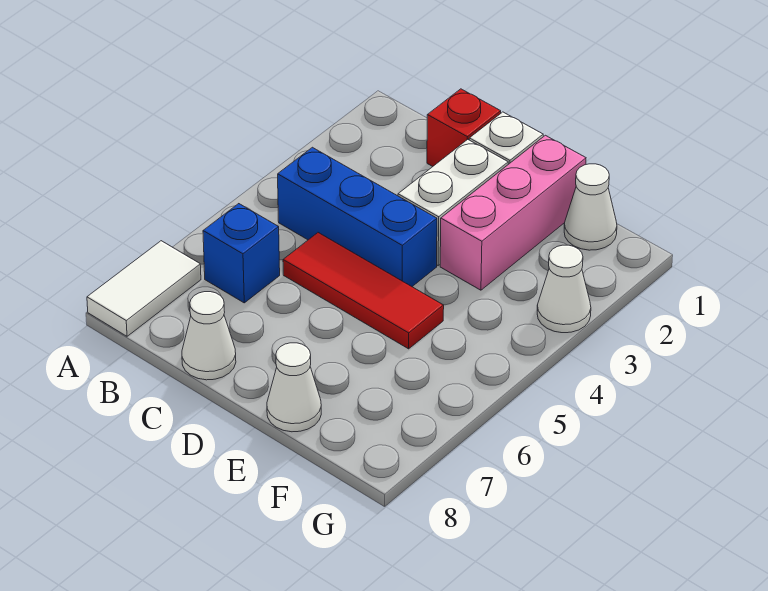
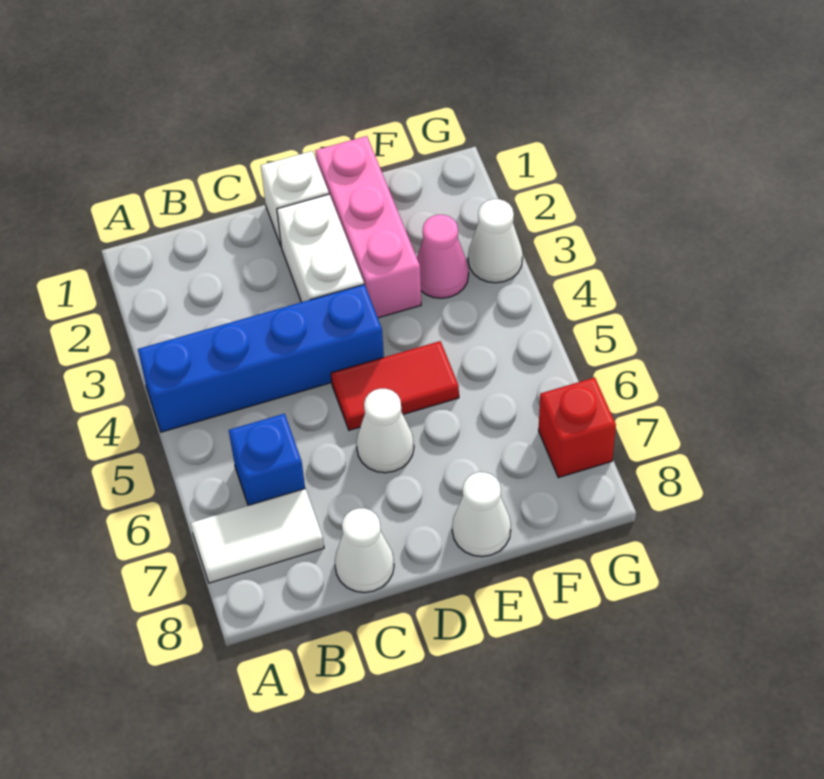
white 1x2 tile [87,241,201,336] -> white 1x2 tile turned to [191,488,324,583]
blue 1x3 brick [278,147,437,286] -> blue 1x4 brick [138,284,384,432]
red 1x1 brick [427,89,501,166] -> red 1x1 brick moved to [539,377,616,478]
red 1x3 tile [283,233,444,349] -> red 1x2 tile [331,341,459,430]
white 1x1 cone [564,164,617,250] -> white 1x1 cone moved to [356,389,414,473]
none -> pink 1x1 cone [417,215,469,298]

